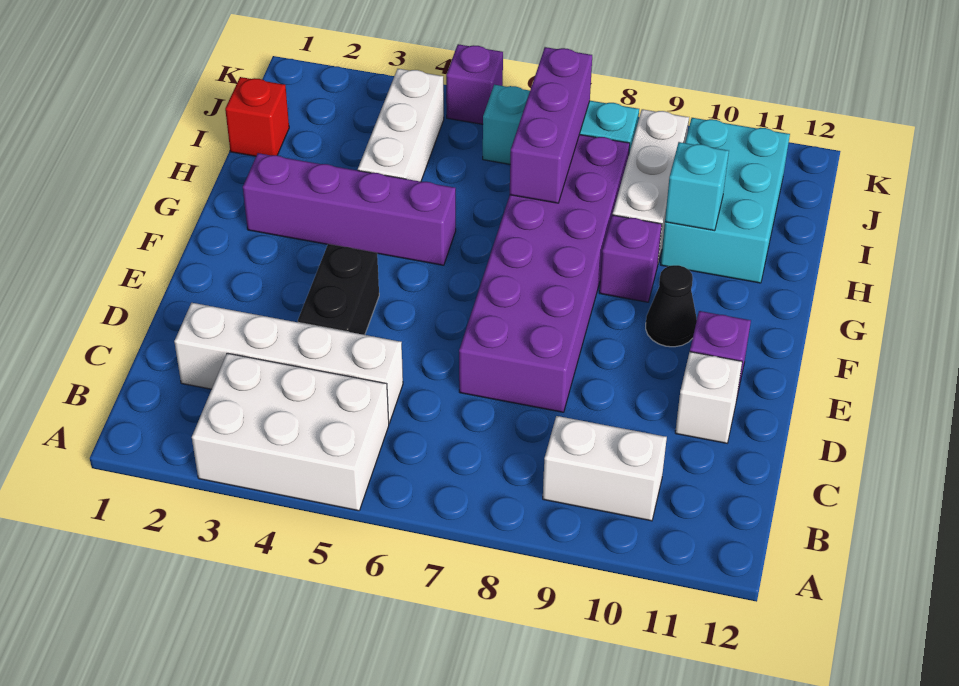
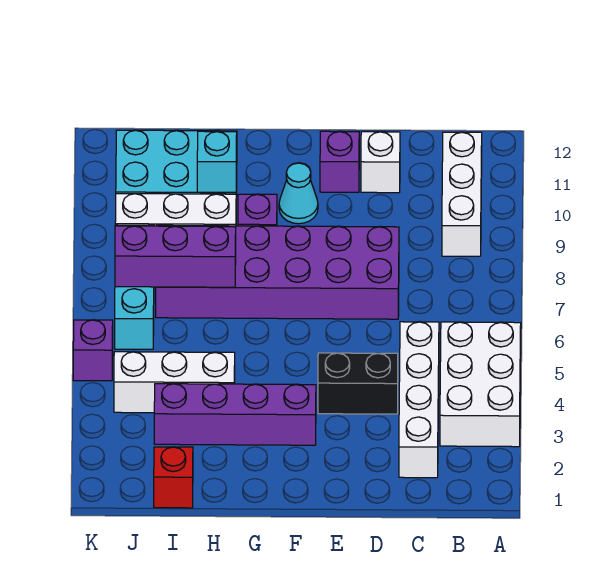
white 1x2 brick [543,416,667,521] -> white 1x3 brick [442,132,482,256]
black 1x1 cone [646,265,697,347] -> cyan 1x1 cone [279,163,318,224]
purple 1x4 brick [243,153,456,265] -> purple 1x4 brick turned to [154,384,316,445]

